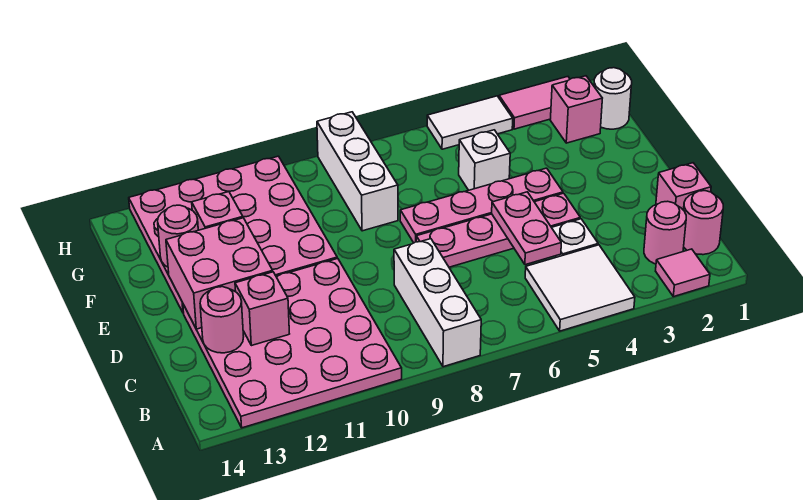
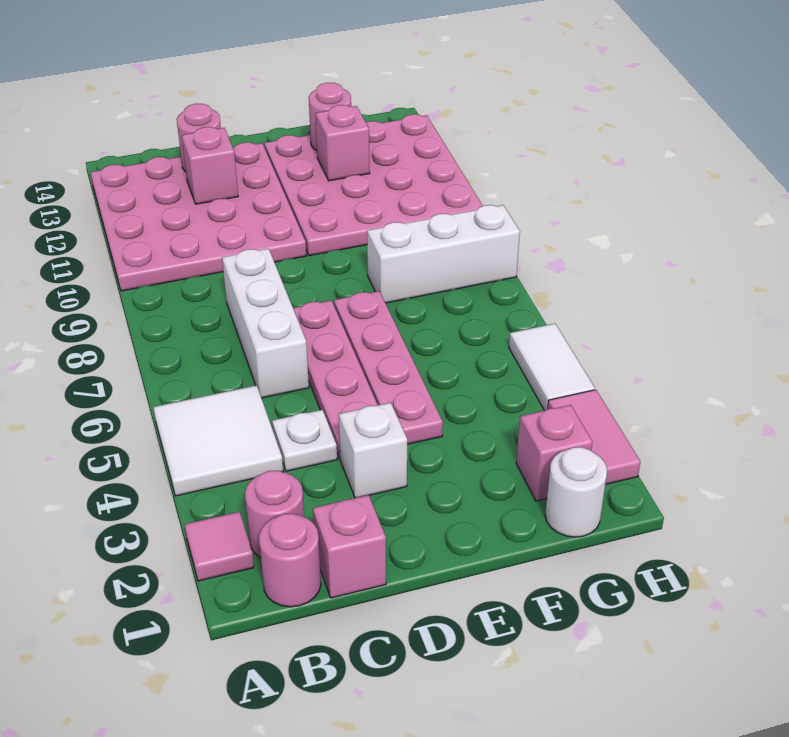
white 1x3 brick [394,239,481,367] -> white 1x3 brick turned to [222,249,309,398]
pink 1x2 plate [492,192,561,265] -> none
pink 2x2 brick [166,218,273,329] -> none
white 1x1 brick [459,130,510,190] -> white 1x1 brick moved to [339,403,407,498]

